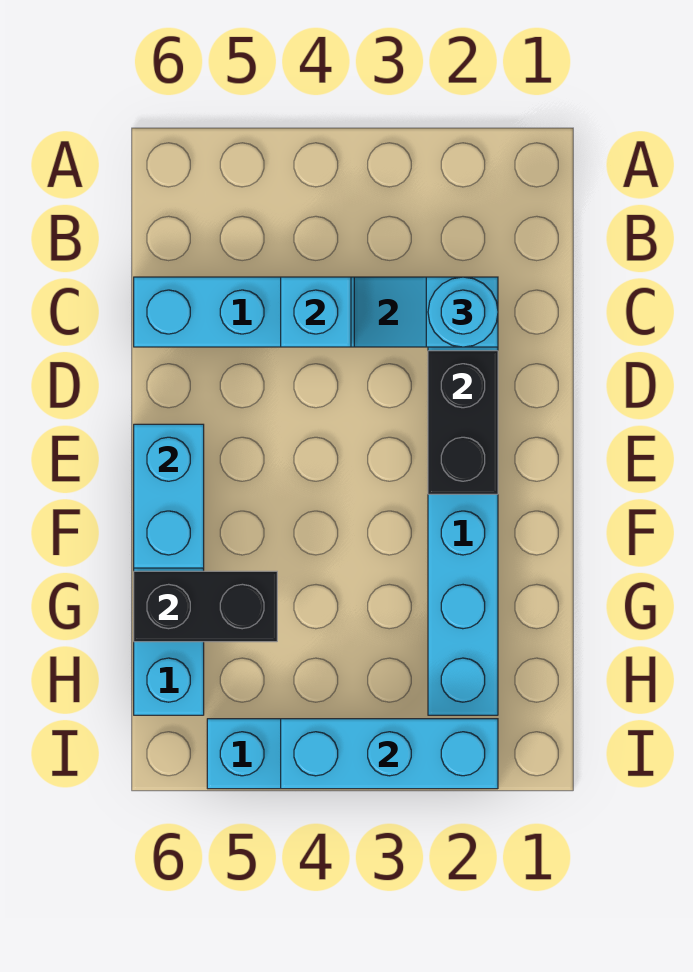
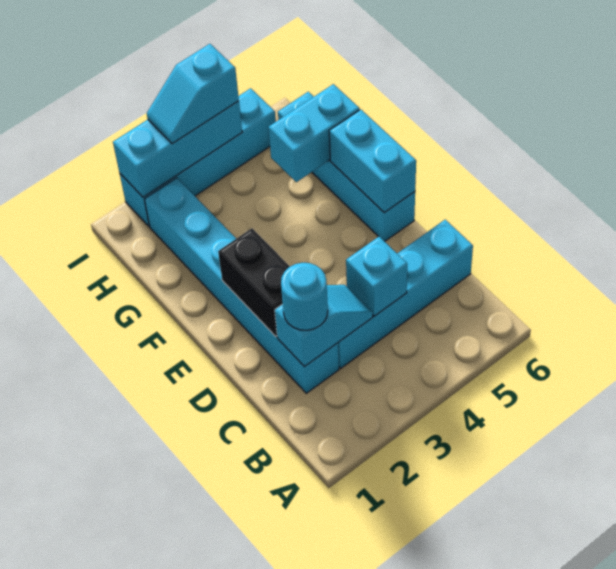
black 1x2 brick [134,571,277,642] -> cyan 1x2 brick [268,84,360,182]
none -> cyan 1x2 slope [147,44,239,144]

